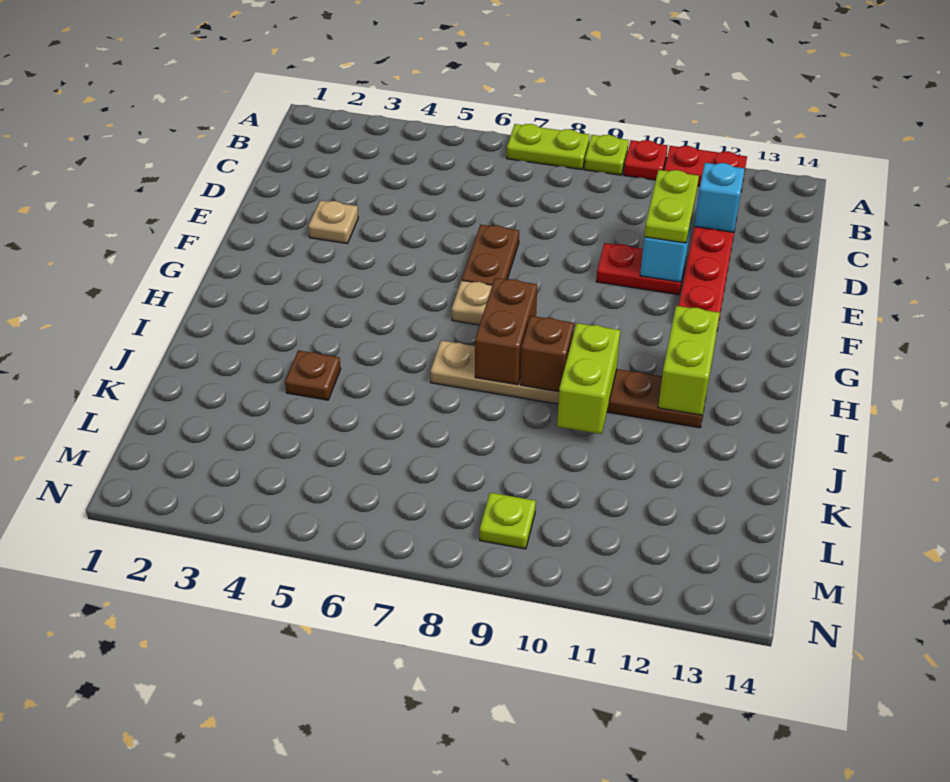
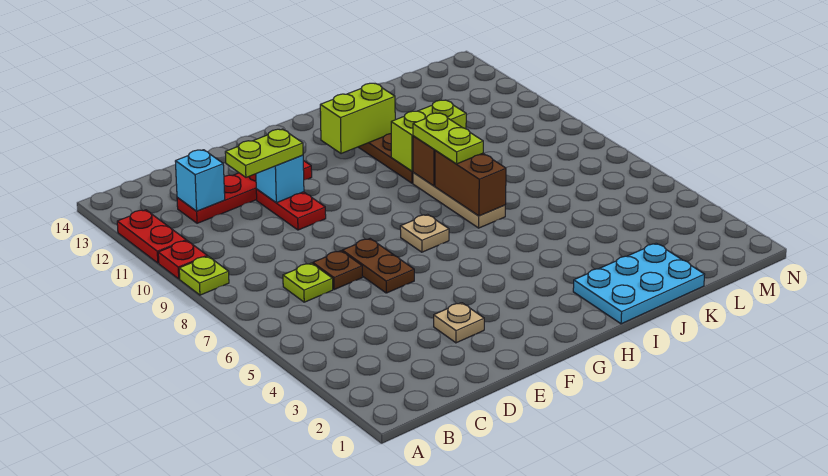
lime 1x2 plate [507,124,590,169] -> lime 1x2 plate moved to [413,113,483,164]
brown 1x2 plate [462,225,519,285] -> brown 1x2 plate turned to [342,239,414,293]
brown 1x2 brick [475,278,537,385] -> brown 1x2 brick turned to [435,150,506,216]
none -> cyan 2x3 plate [573,243,705,324]
brown 1x1 plate [285,350,341,400] -> brown 1x1 plate moved to [313,251,362,290]
lime 1x1 plate [480,493,536,549] -> lime 1x1 plate moved to [283,263,333,302]

